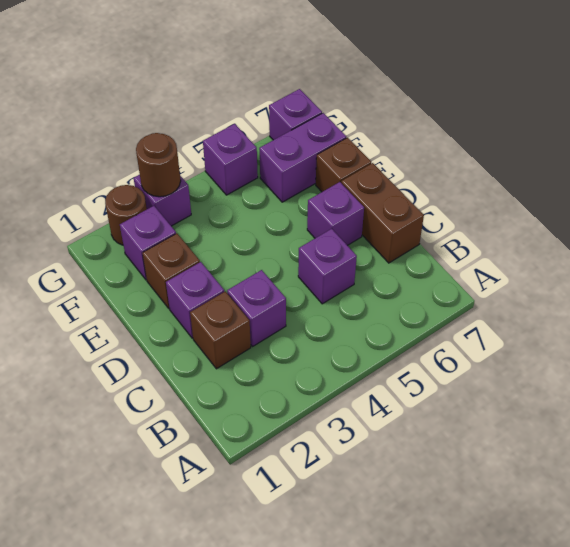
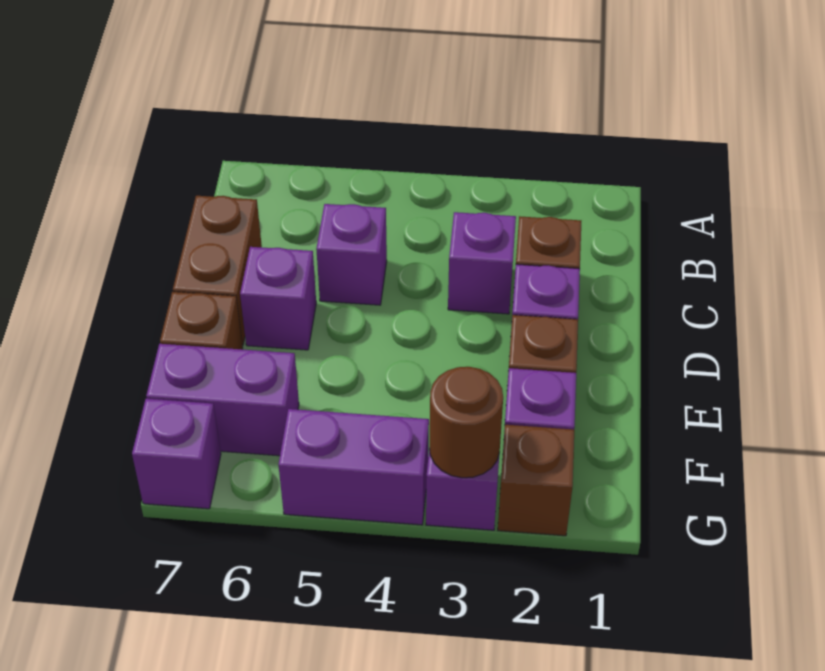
brown 1x1 round brick [105,185,147,245] -> brown 1x1 brick [498,425,574,536]
purple 1x1 brick [203,124,258,195] -> purple 1x2 brick [279,409,429,525]

